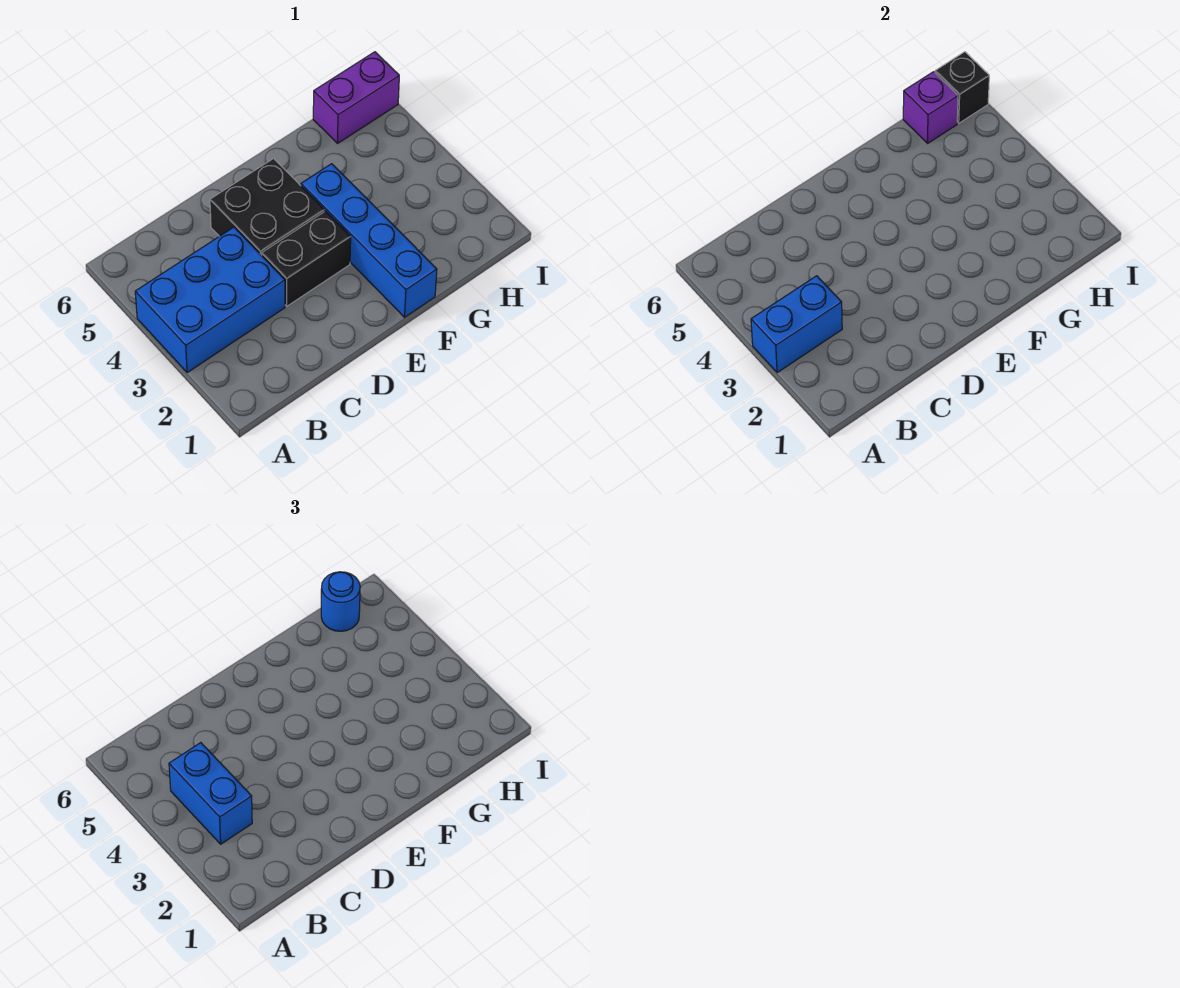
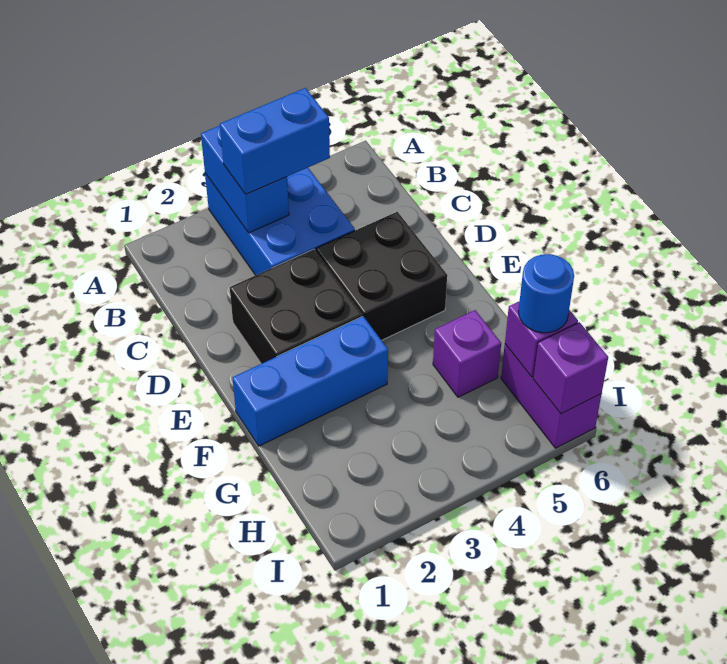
black 1x2 brick [262,211,351,306] -> black 2x2 brick [230,249,362,364]
blue 1x4 brick [301,164,437,317] -> blue 1x3 brick [233,316,388,446]
none -> purple 1x1 brick [433,310,501,397]
black 1x1 brick [935,52,989,123] -> purple 1x1 brick [533,322,608,414]

